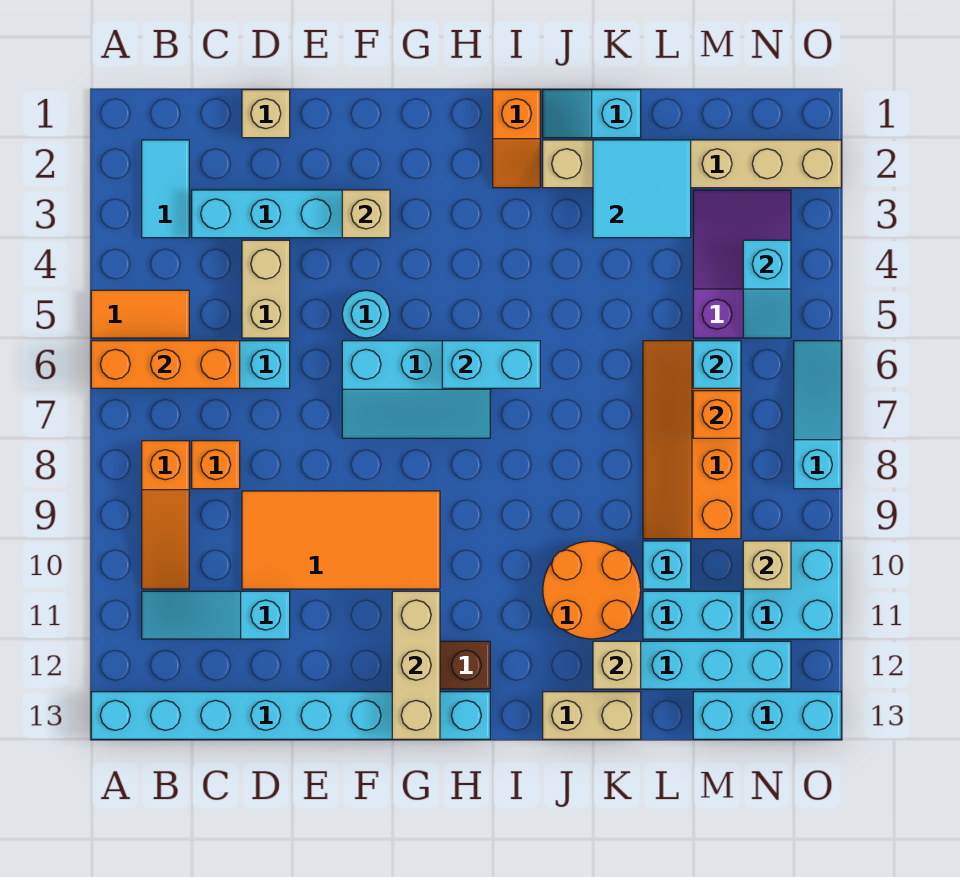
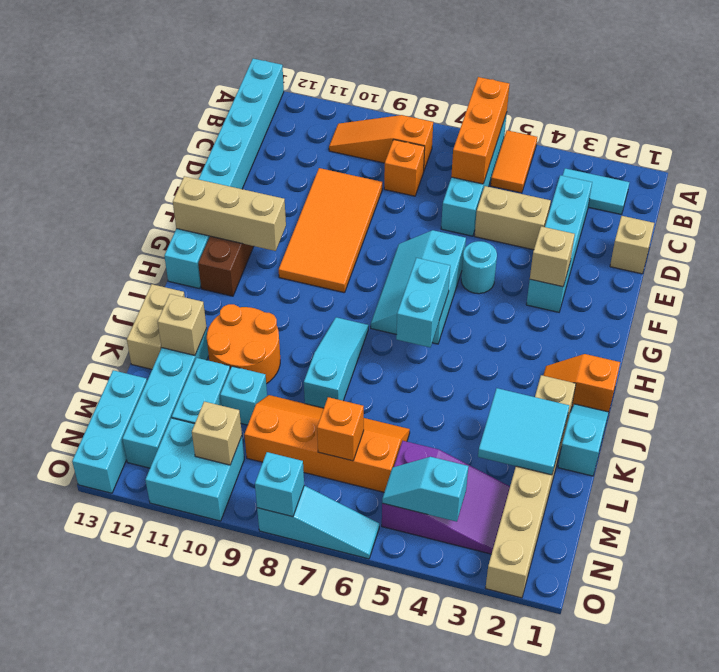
cyan 1x3 slope [142,591,290,639] -> cyan 1x3 slope moved to [304,317,369,408]
cyan 1x1 brick [693,341,741,388] -> cyan 1x1 brick moved to [255,452,304,517]

